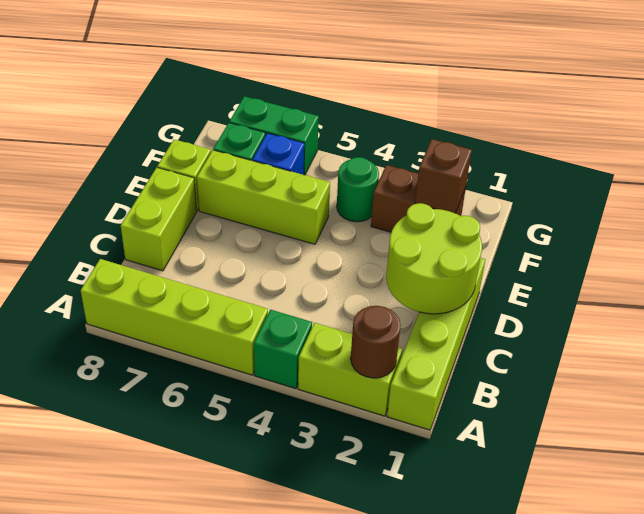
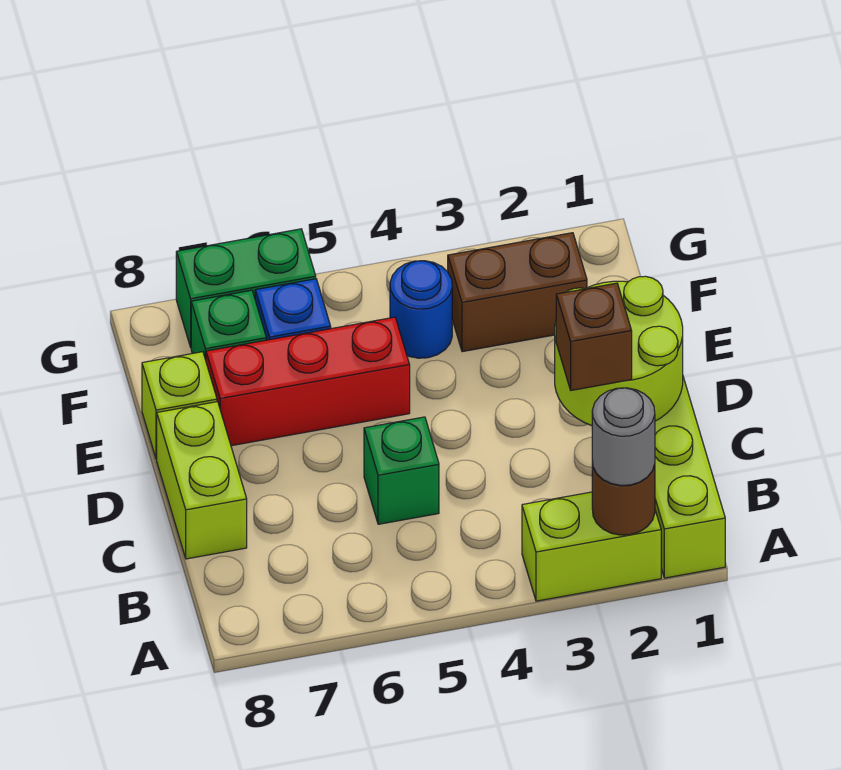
none -> grey 1x1 round brick [592,388,655,485]
green 1x1 brick [254,310,312,389] -> green 1x1 brick moved to [364,417,439,524]
lime 1x4 brick [81,259,268,375] -> none
lime 1x3 brick [197,150,330,244] -> red 1x3 brick [206,317,410,446]
brown 1x1 brick [415,139,472,213] -> brown 1x1 brick moved to [556,283,632,390]
green 1x1 round brick [337,157,379,222] -> blue 1x1 round brick [390,261,452,358]

